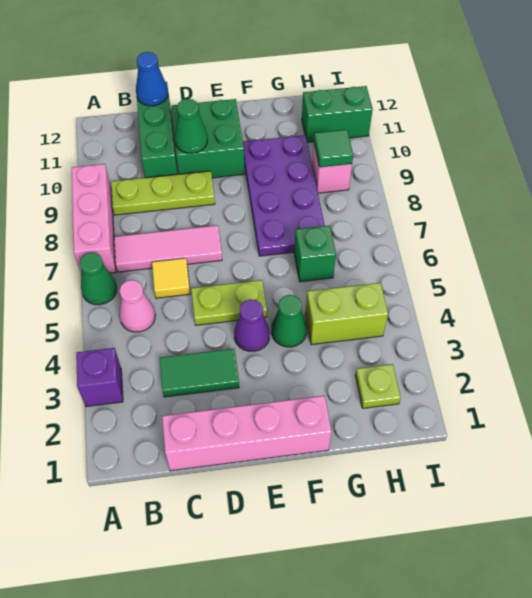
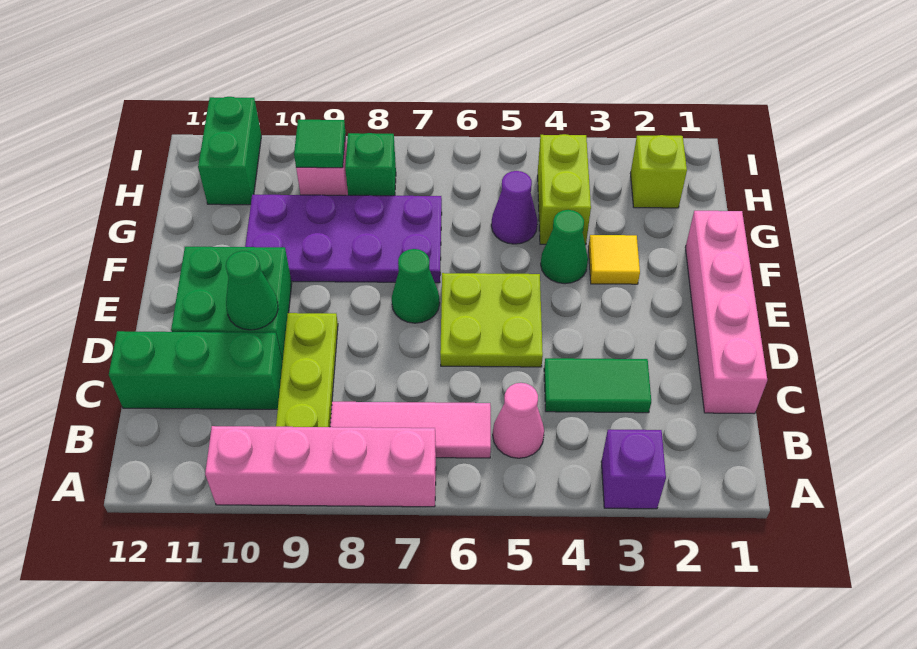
green 1x1 cone [79,253,117,305] -> green 1x1 cone moved to [392,249,440,323]
pink 1x3 brick [72,164,116,275] -> pink 1x4 brick [205,426,436,507]
pink 1x3 tile [114,225,222,272] -> pink 1x3 tile turned to [330,402,491,458]
green 1x2 tile [160,349,239,397] -> green 1x2 tile turned to [544,358,651,413]
yellow 1x1 tile [152,258,190,298] -> yellow 1x1 tile moved to [588,235,640,284]
blue 1x1 cone [136,52,168,106] -> none
lime 1x2 plate [191,280,267,325] -> lime 2x2 plate [440,273,543,367]
purple 1x1 cone [234,299,270,351] -> purple 1x1 cone moved to [491,171,537,244]
green 1x1 brick [294,225,336,282] -> green 1x1 brick moved to [345,133,396,196]
lime 1x1 plate [355,364,401,408] -> lime 1x1 brick [631,135,687,208]

